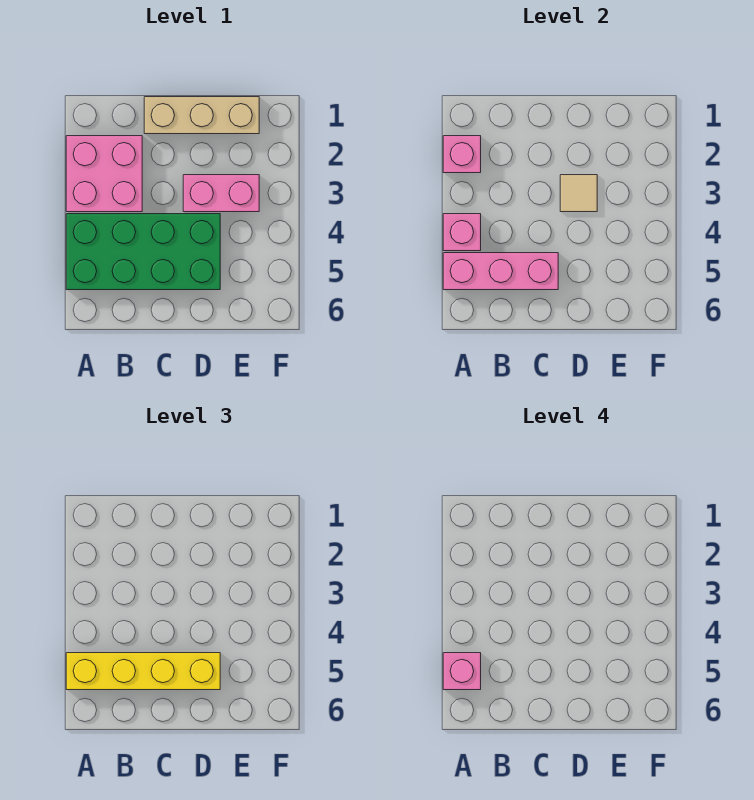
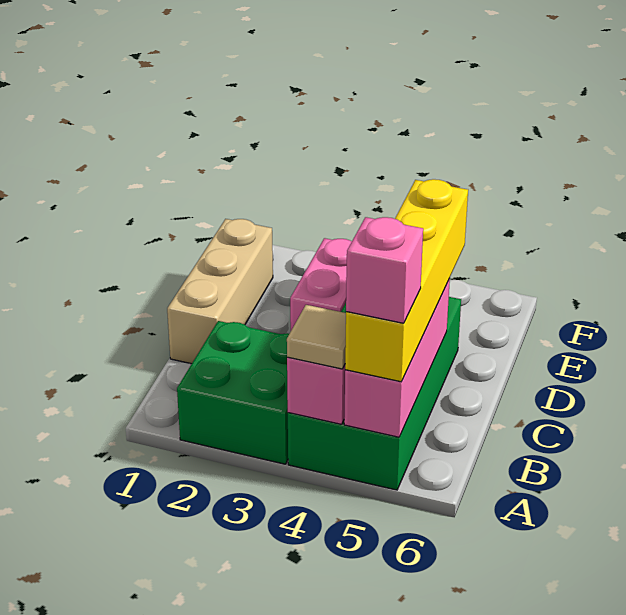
pink 2x2 brick [66,136,142,212] -> green 2x2 brick [177,321,289,464]
pink 1x1 brick [443,136,481,173] -> none
tan 1x1 tile [560,175,597,212] -> tan 1x1 tile moved to [287,305,346,369]

